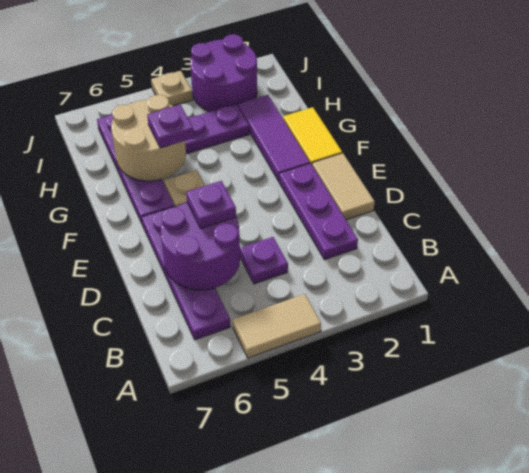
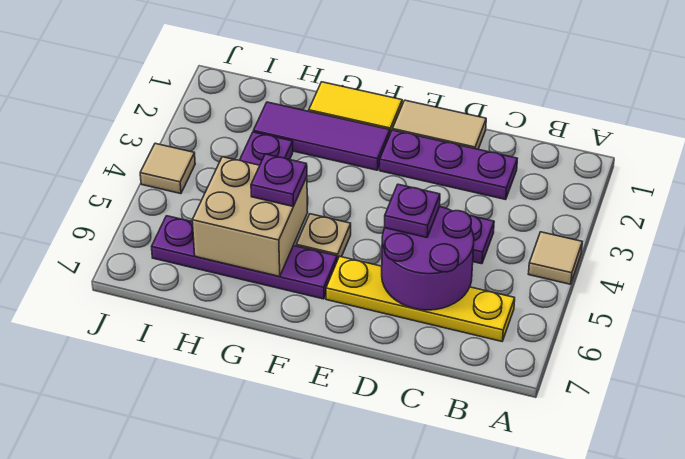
tan 1x2 tile [233,294,321,358] -> tan 1x1 tile [529,232,582,284]
purple 1x4 plate [142,206,230,340] -> yellow 1x4 plate [326,256,515,341]
tan 2x2 round brick [111,95,186,181] -> tan 2x2 brick [192,157,308,276]
purple 2x2 round brick [190,34,257,112] -> none
tan 1x1 plate [151,71,193,106] -> tan 1x1 tile [140,143,195,194]

